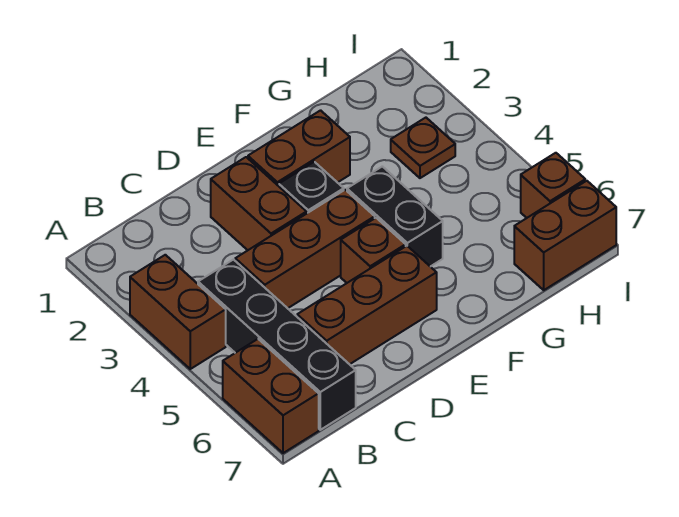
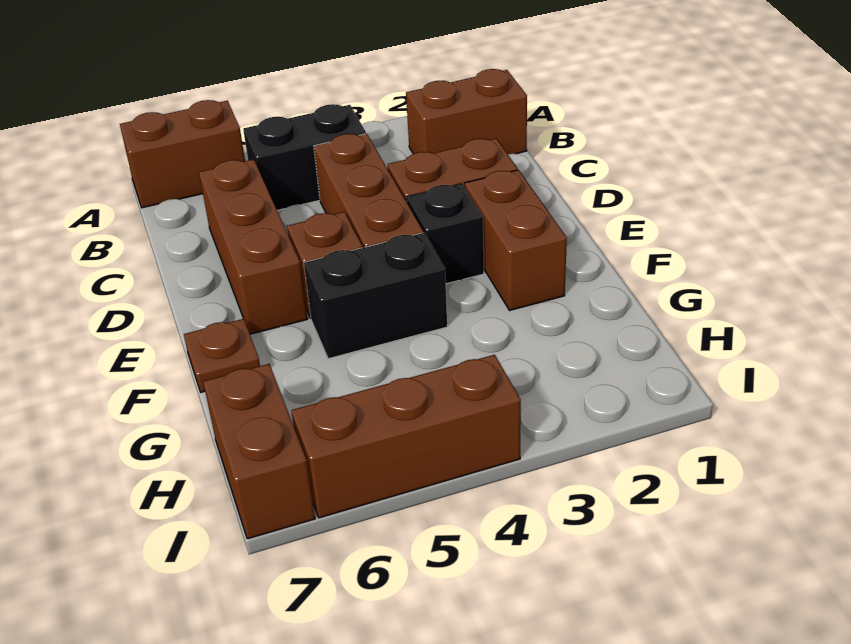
brown 1x2 brick [130,255,226,369] -> brown 1x2 brick moved to [406,69,527,154]
black 1x4 brick [198,260,356,430] -> black 1x2 brick [243,104,366,210]
brown 1x1 plate [391,118,455,178] -> brown 1x1 plate moved to [184,319,260,392]
brown 1x1 brick [521,153,585,218] -> brown 1x3 brick [291,355,521,518]

